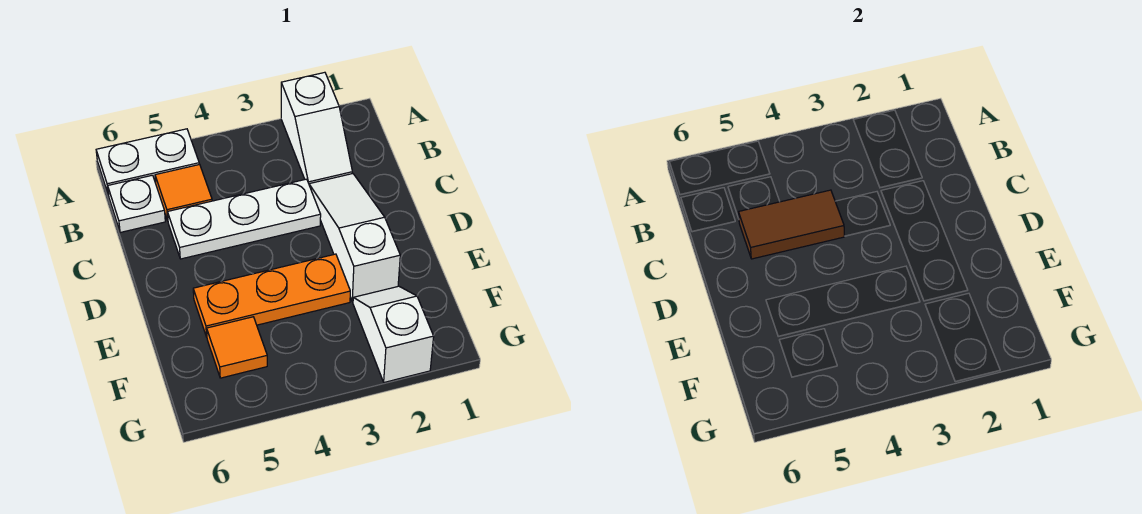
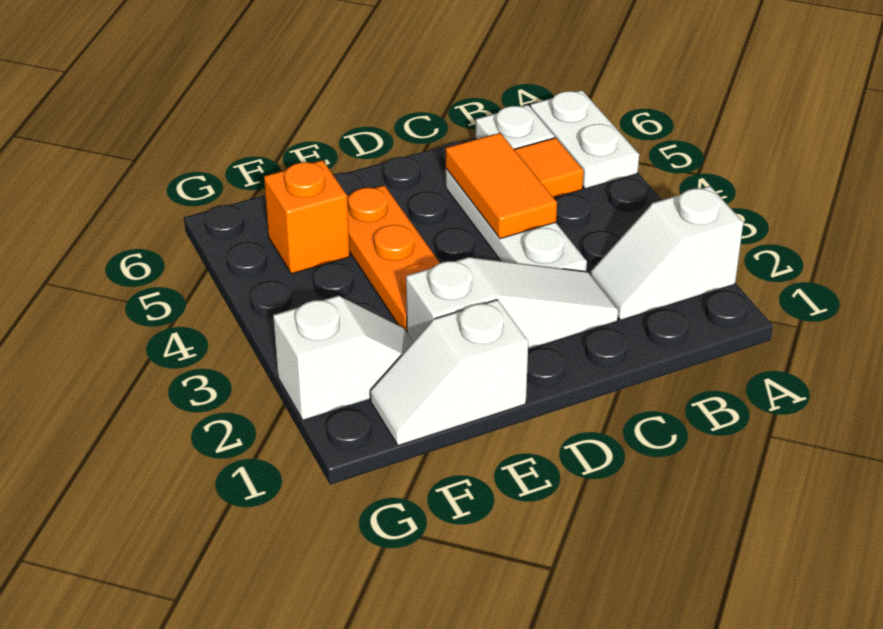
brown 1x2 tile [739,190,844,259] -> orange 1x2 tile [446,133,557,239]
none -> white 1x2 slope [370,300,528,446]
orange 1x1 tile [207,317,267,378] -> orange 1x1 brick [264,160,350,274]

